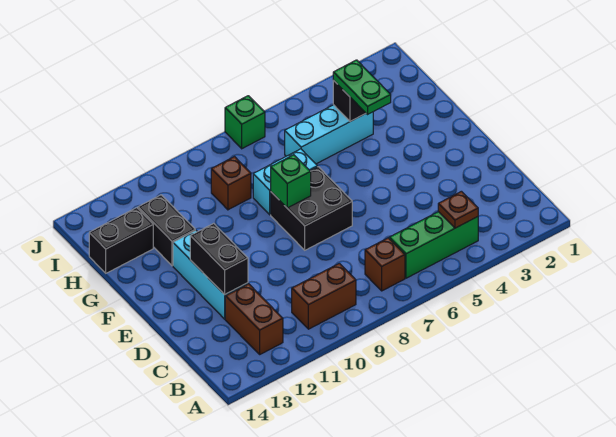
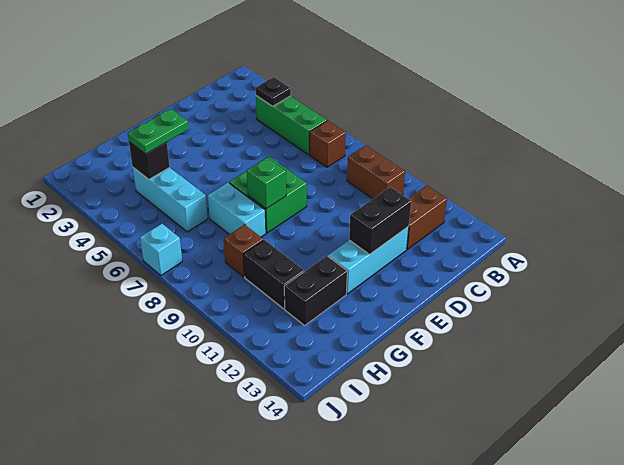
brown 1x1 plate [438,191,478,228] -> black 1x1 plate [256,77,291,106]
black 2x2 brick [271,167,352,250] -> green 2x2 brick [229,157,307,233]
black 1x2 brick [89,208,153,273] -> black 1x2 brick moved to [243,240,304,309]
green 1x1 brick [225,96,265,149] -> cyan 1x1 brick [140,224,182,276]

